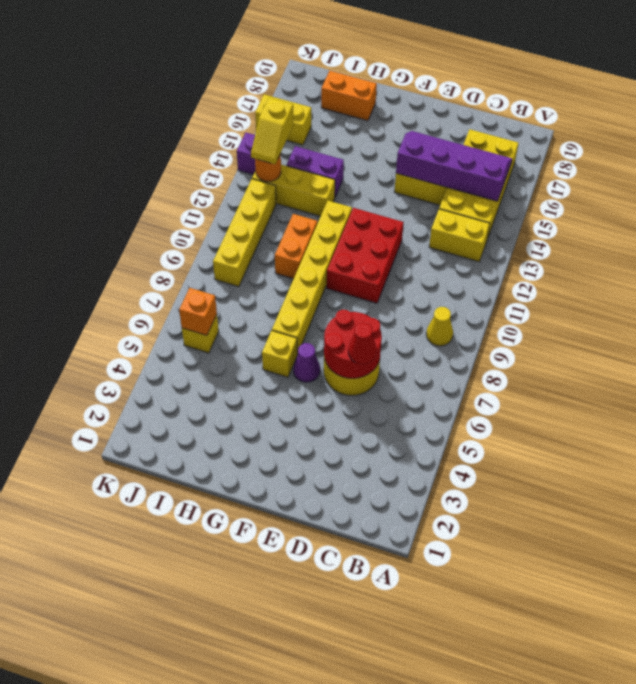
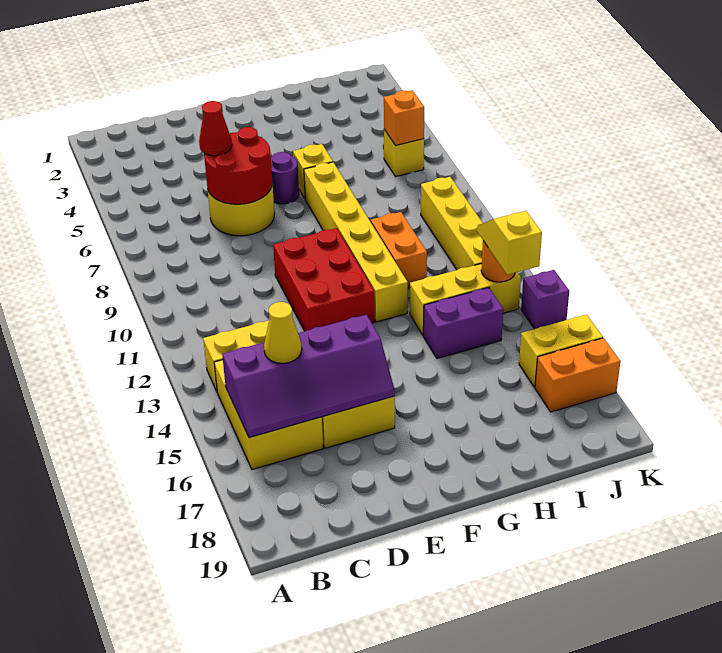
yellow 1x1 cone [426,307,453,346] -> yellow 1x1 cone moved to [264,302,302,363]
yellow 2x4 brick [439,129,518,239] -> yellow 2x3 brick [214,360,323,470]
purple 1x1 cone [293,343,320,382] -> purple 1x1 round brick [271,152,299,204]
orange 1x2 brick [321,71,377,121] -> orange 1x2 brick moved to [535,338,621,412]

